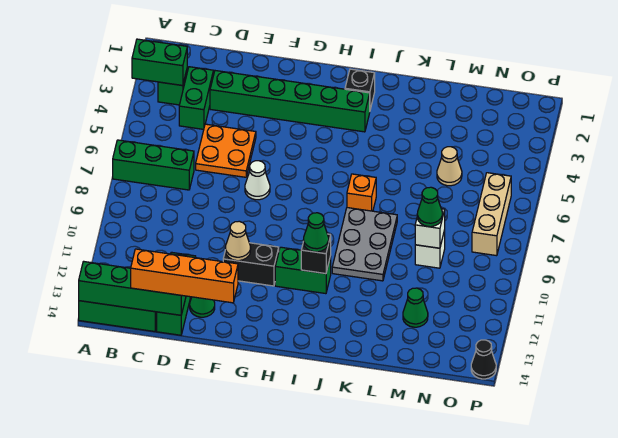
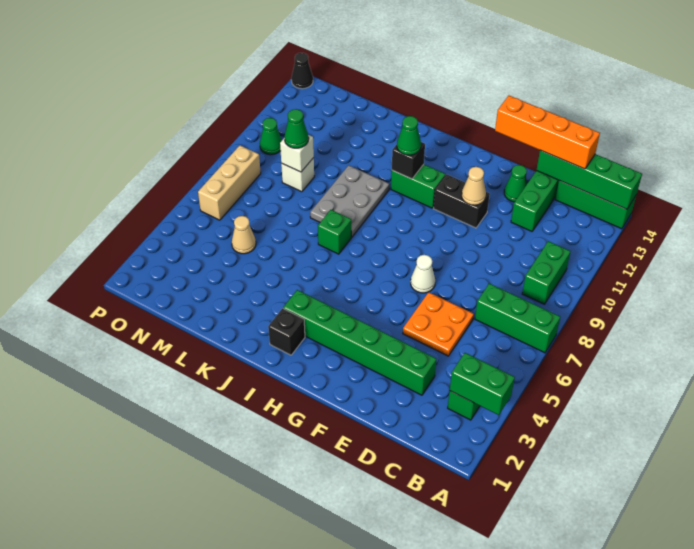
green 1x2 brick [179,67,214,129] -> green 1x2 brick moved to [522,241,571,304]
orange 1x1 brick [347,174,376,211] -> green 1x1 brick [318,210,351,254]
green 1x1 cone [403,288,428,327] -> green 1x1 cone moved to [260,118,282,155]

